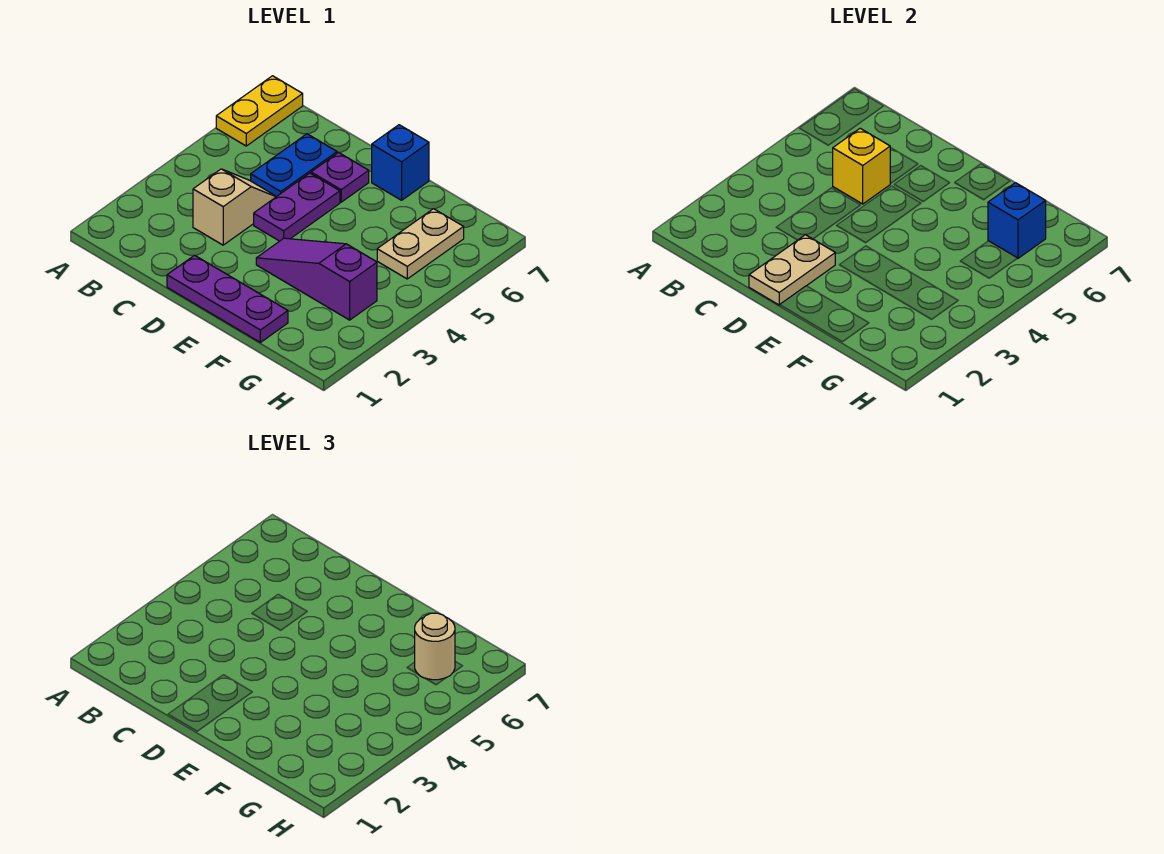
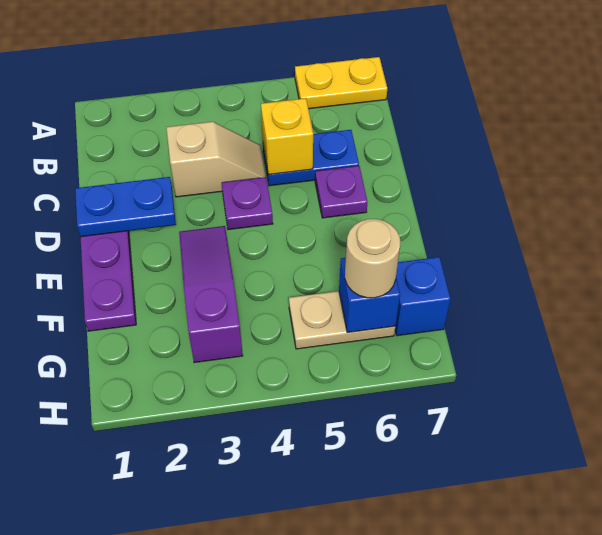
tan 1x2 plate [749,235,835,305] -> blue 1x2 plate [75,177,176,237]
purple 1x2 plate [254,173,340,241] -> purple 1x1 plate [222,177,273,230]
blue 1x1 brick [372,125,429,200] -> blue 1x1 brick moved to [395,257,451,336]

